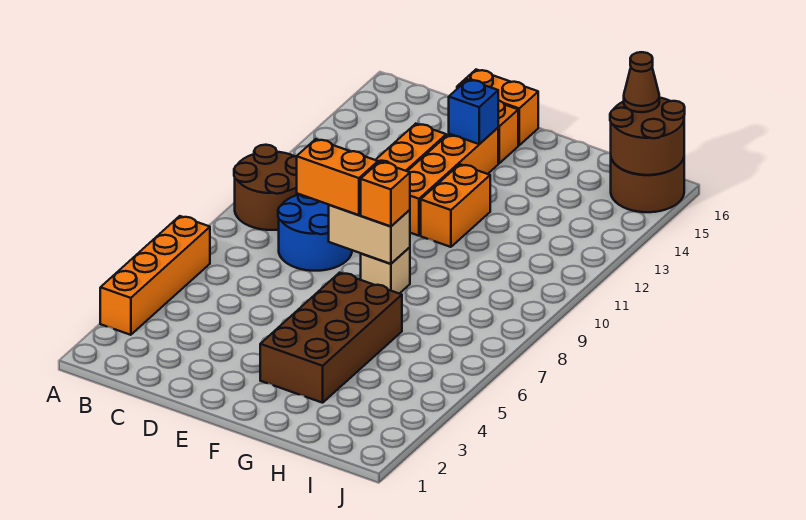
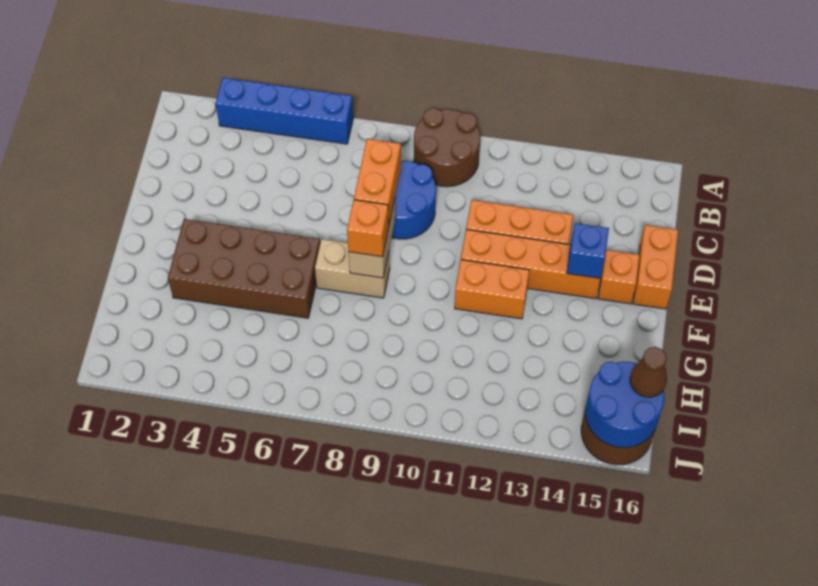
orange 1x4 brick [100,216,210,335] -> blue 1x4 brick [215,78,353,144]
tan 1x1 brick [361,247,410,294] -> tan 1x2 brick [315,239,390,298]
brown 2x2 round brick [610,98,685,175] -> blue 2x2 round brick [585,362,664,448]

